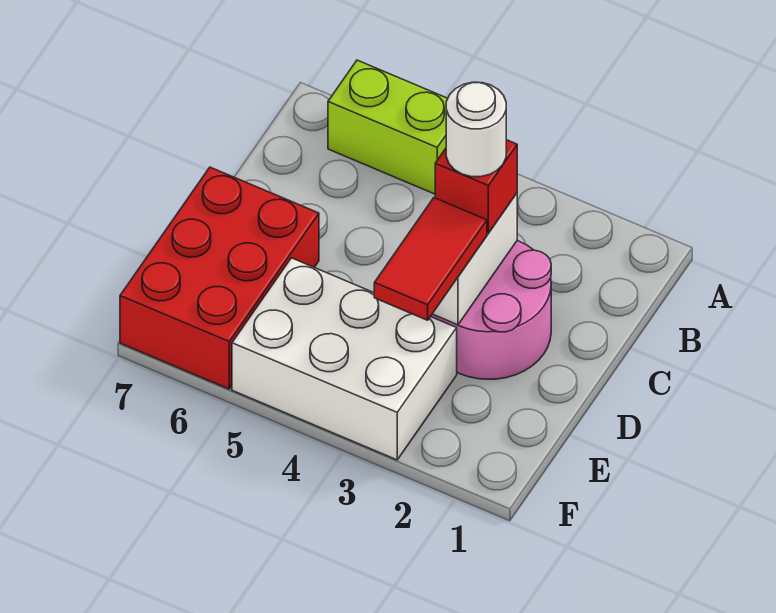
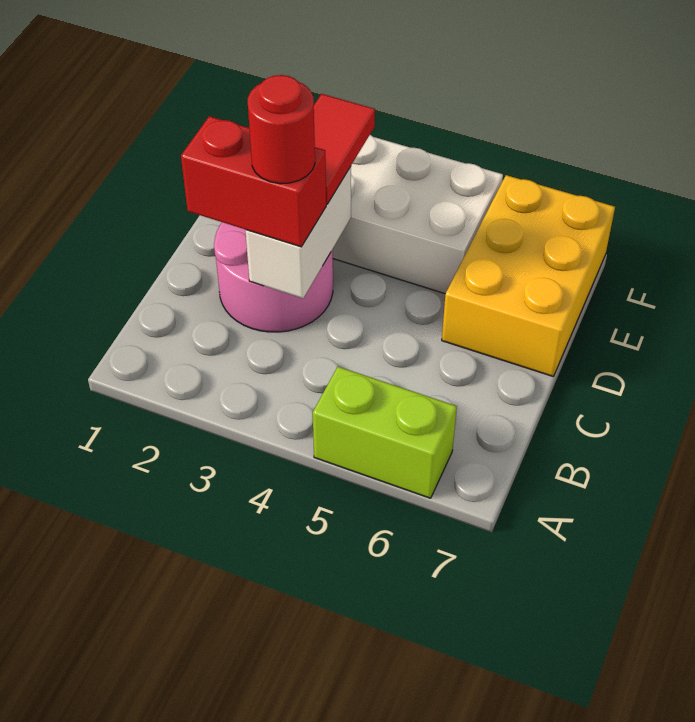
red 1x1 brick [435,140,517,233] -> red 1x2 brick [181,116,326,247]
white 1x1 round brick [446,82,506,177] -> red 1x1 round brick [248,75,315,184]
red 2x3 brick [120,167,319,389] -> yellow 2x3 brick [442,175,615,376]

